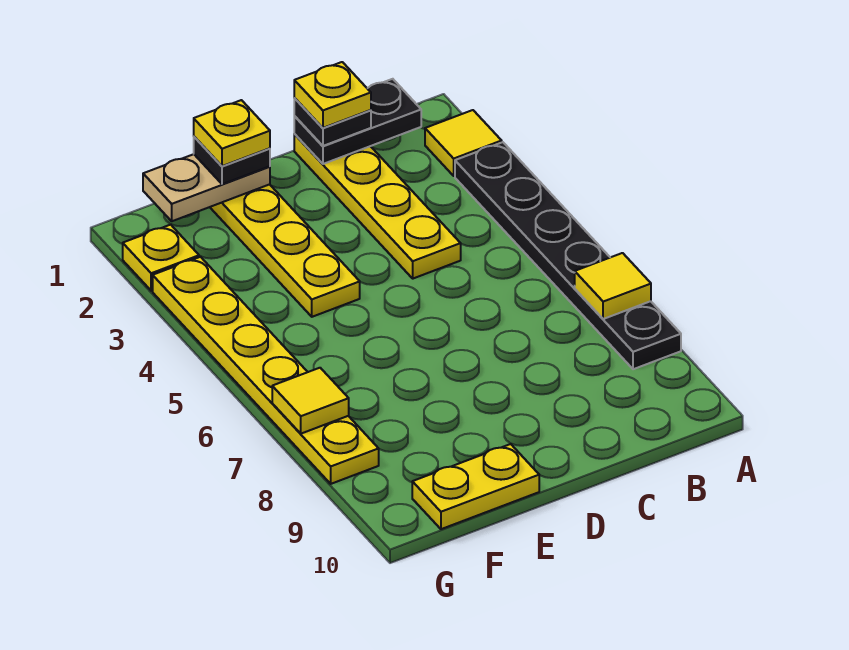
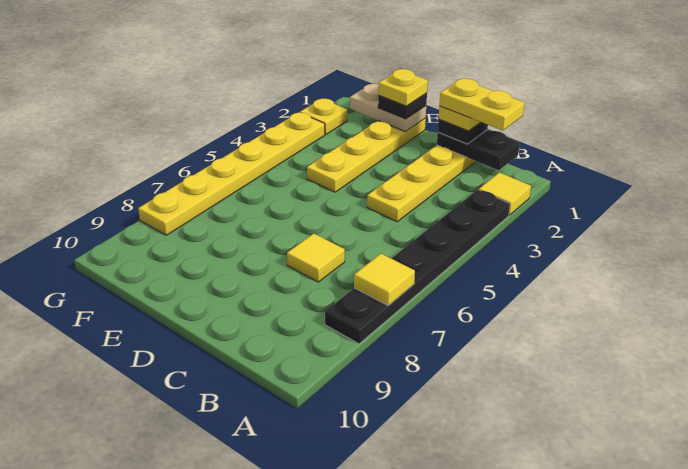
yellow 1x2 plate [412,444,539,529] -> yellow 1x2 plate moved to [439,79,525,130]
yellow 1x1 tile [272,368,349,434] -> yellow 1x1 tile moved to [287,234,345,282]

